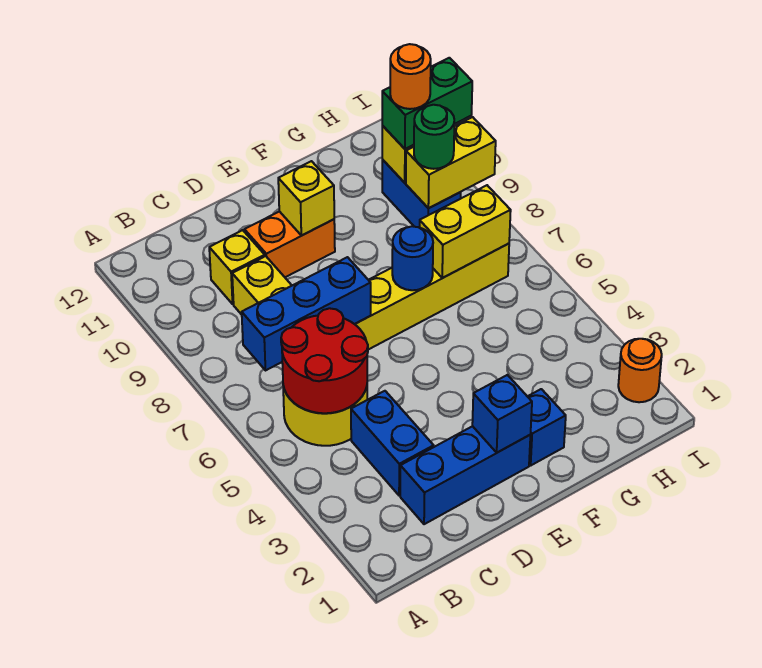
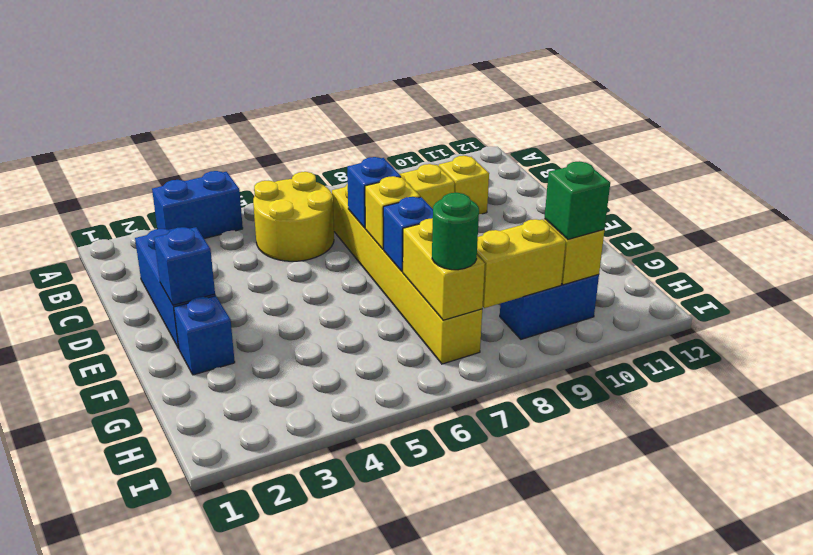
red 2x2 round brick [281,308,368,413] -> none
blue 1x3 brick [242,257,371,370] -> blue 1x1 brick [347,157,401,228]
blue 1x2 brick [351,391,434,496] -> blue 1x2 brick moved to [152,171,243,239]
orange 1x2 brick [244,211,335,277] -> none
yellow 1x1 brick [278,161,334,235] -> yellow 1x1 brick moved to [365,176,420,249]
blue 1x1 round brick [392,226,433,290] -> blue 1x1 brick [383,197,433,272]
yellow 1x2 brick [406,117,496,208] -> yellow 1x2 brick turned to [477,219,566,308]
green 1x1 round brick [414,105,454,169] -> green 1x1 round brick moved to [432,193,479,270]
green 1x2 brick [382,58,472,149] -> green 1x1 brick [545,161,610,239]
orange 1x1 round brick [390,44,431,109] -> none
orange 1x1 round brick [618,339,662,402] -> none

